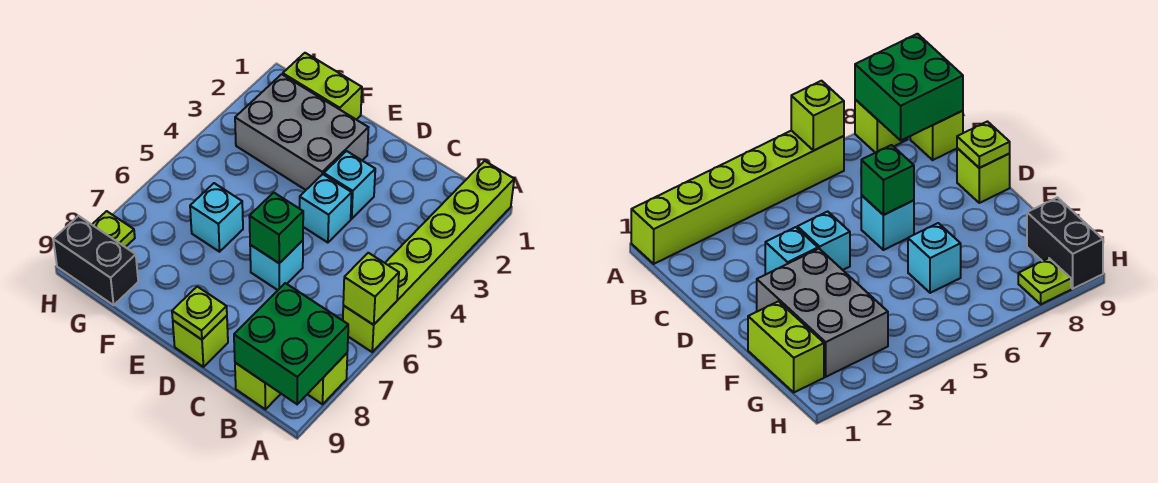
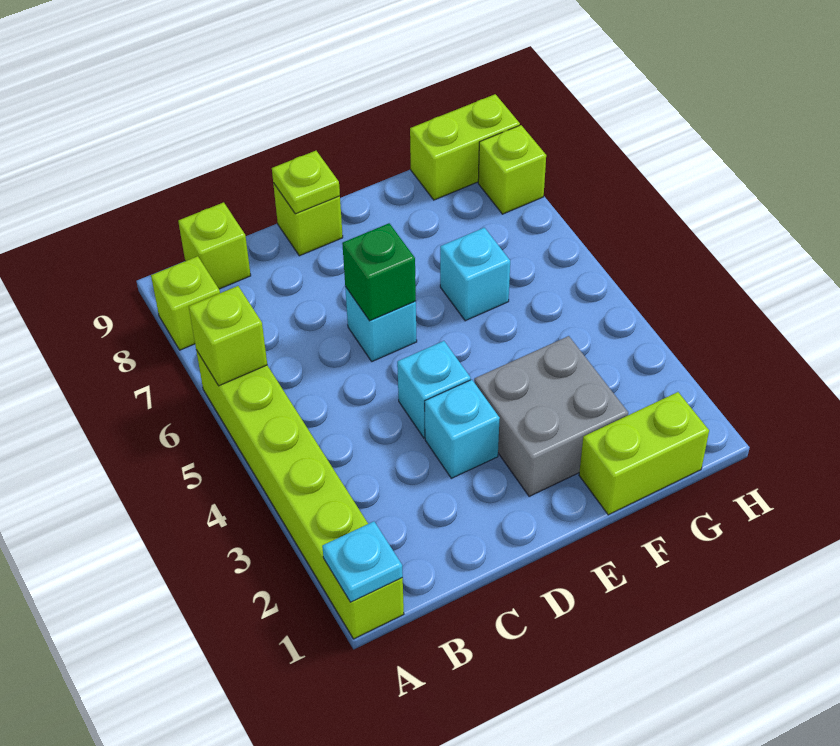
none -> cyan 1x1 plate [322,522,403,602]
green 2x2 brick [234,283,348,404] -> none
grey 2x3 brick [235,74,368,190] -> grey 2x2 brick [474,336,628,496]
black 1x2 brick [53,216,138,305] -> lime 1x2 brick [410,94,520,200]
lime 1x1 plate [92,211,135,247] -> lime 1x1 brick [478,125,546,214]

